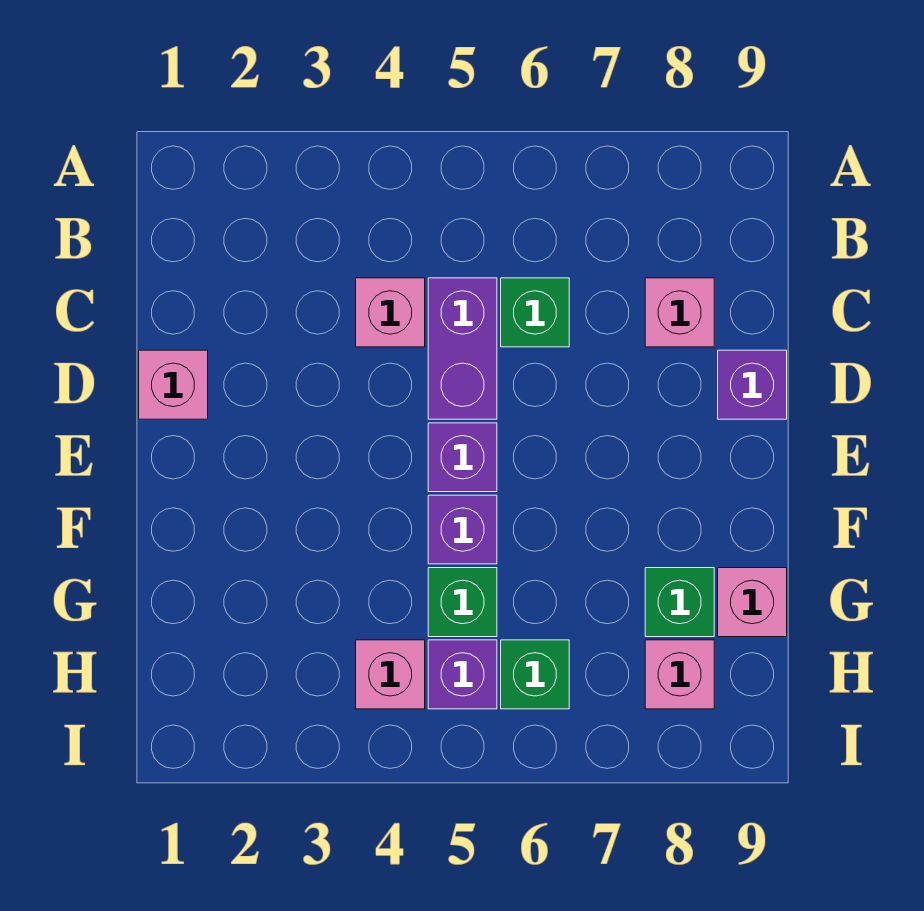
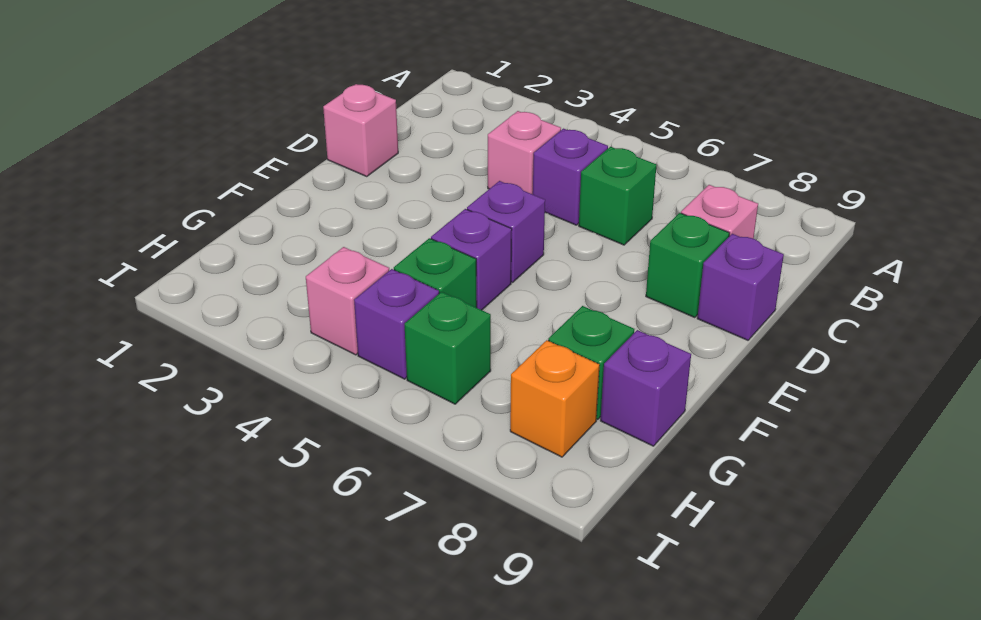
purple 1x2 brick [428,278,497,419] -> purple 1x1 brick [533,129,608,225]
none -> green 1x1 brick [646,213,729,318]
pink 1x1 brick [718,568,787,637] -> purple 1x1 brick [601,330,691,446]
pink 1x1 brick [645,640,714,709] -> orange 1x1 brick [510,340,599,457]

